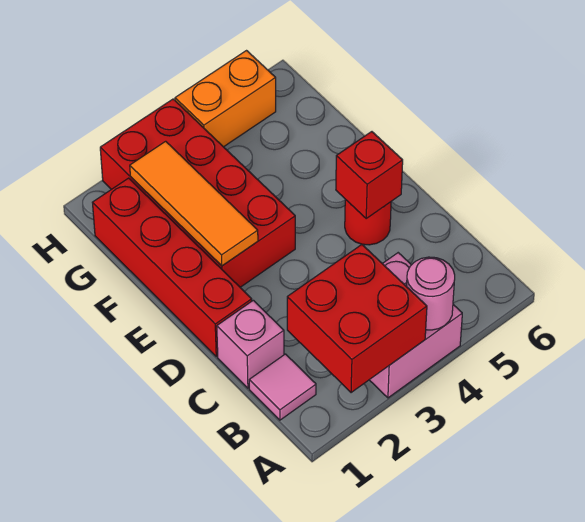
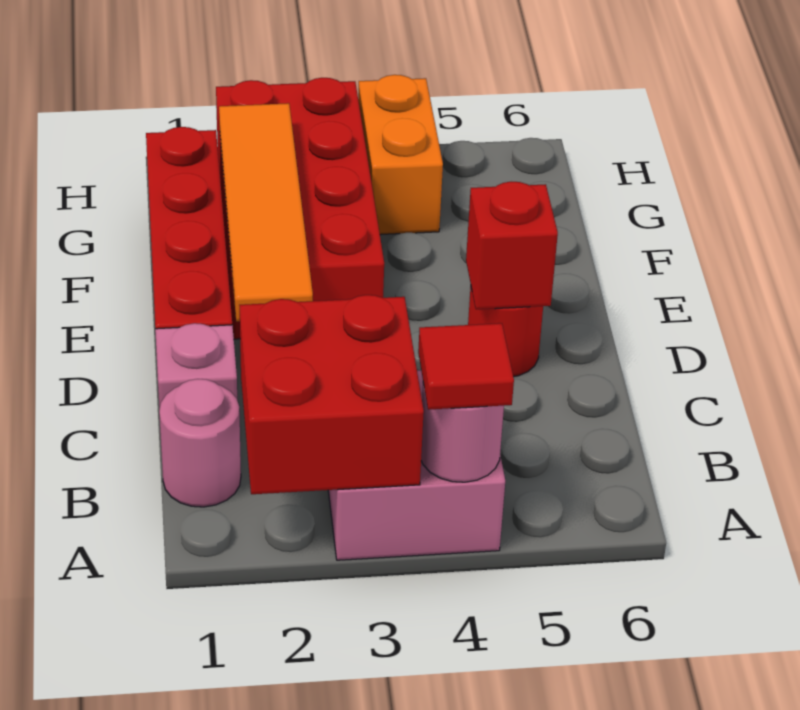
none -> red 1x1 tile [418,323,514,410]
pink 1x1 tile [249,354,316,420] -> pink 1x1 round brick [159,379,241,507]
orange 1x3 tile [130,141,258,266] -> orange 1x4 tile [219,103,313,321]
orange 1x2 brick [175,51,276,147] -> orange 1x2 brick turned to [358,75,443,235]

